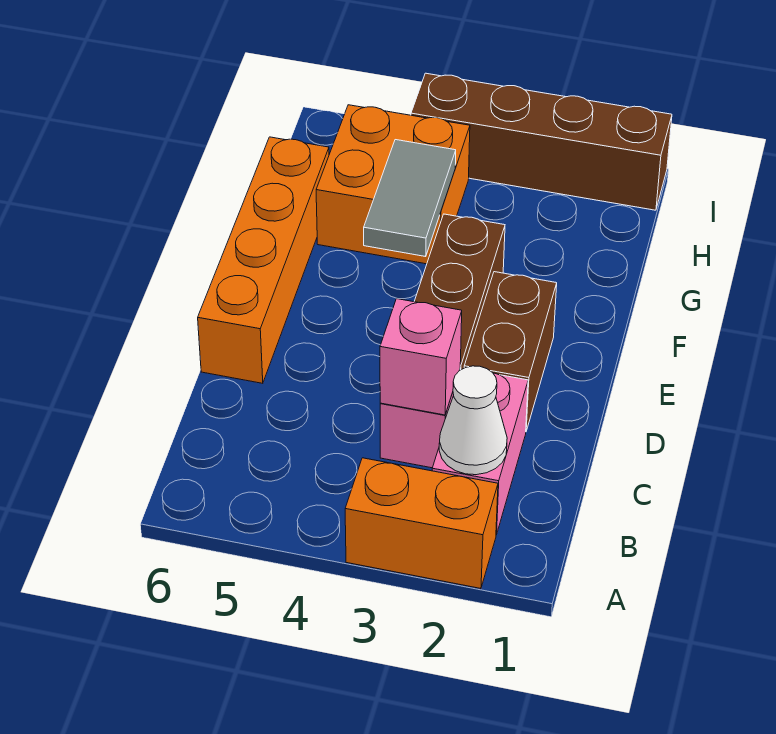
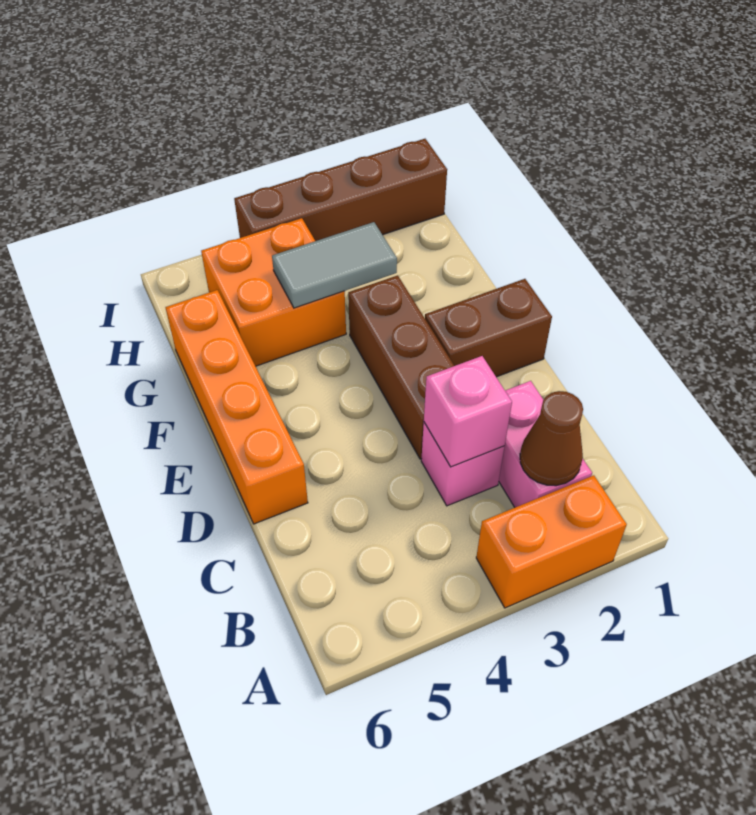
white 1x1 cone [439,366,507,475] -> brown 1x1 cone [520,391,583,486]
brown 1x2 brick [464,272,557,431] -> brown 1x2 brick turned to [425,279,552,377]
grey 1x2 tile [364,140,456,257] -> grey 1x2 tile turned to [272,222,397,308]

